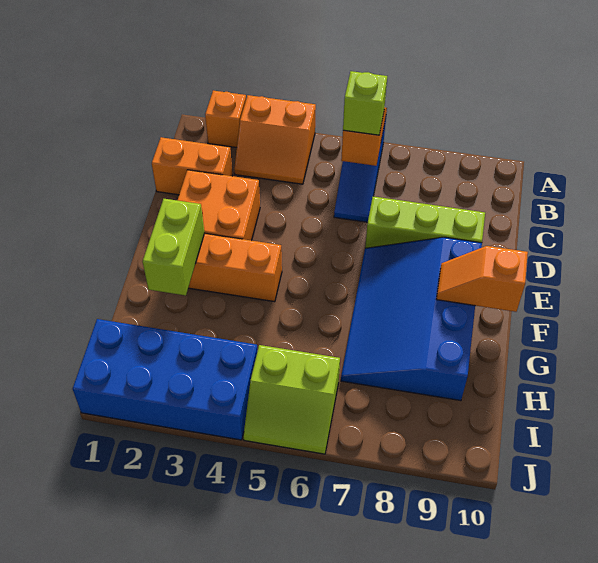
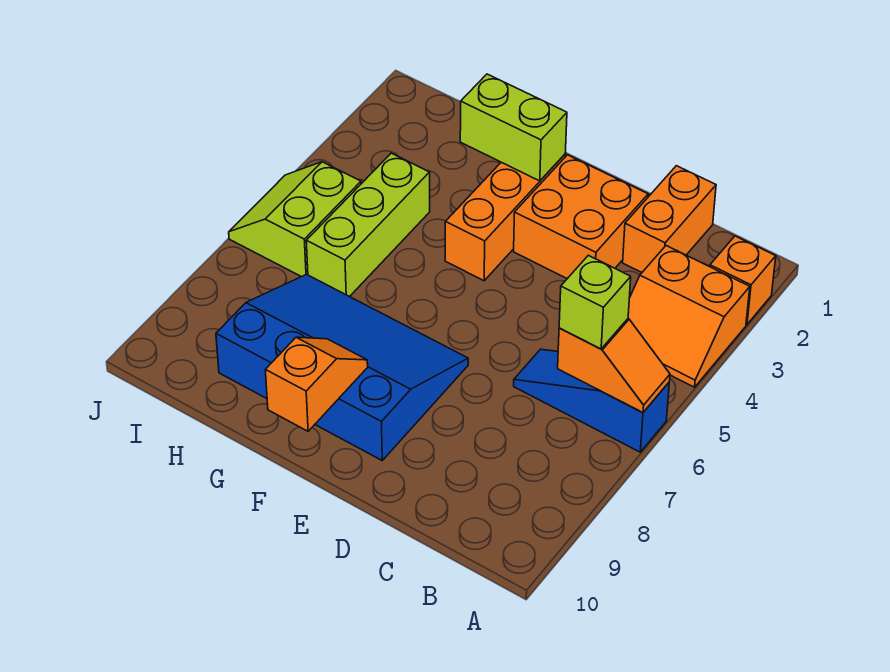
orange 2x2 slope [234,95,316,184] -> orange 2x2 slope turned to [628,246,750,387]
lime 1x3 brick [365,196,485,248] -> lime 1x3 brick moved to [306,153,430,297]
blue 2x4 brick [73,319,258,440] -> none

